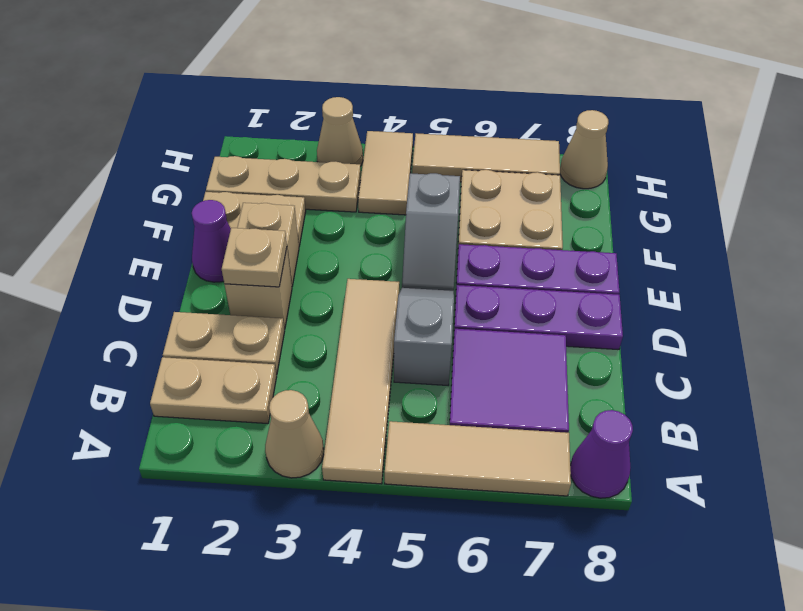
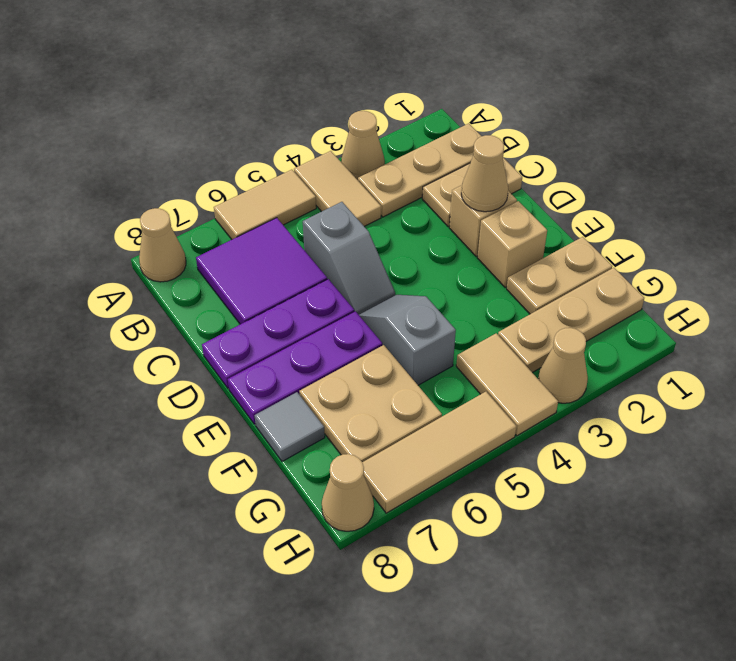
tan 1x4 tile [322,279,399,484] -> tan 1x2 tile [294,151,381,227]
tan 1x3 tile [385,421,571,496] -> tan 1x2 tile [214,170,316,239]
purple 1x1 cone [570,410,633,498] -> tan 1x1 cone [139,208,186,282]
tan 1x2 plate [150,357,277,424] -> tan 1x3 plate [358,123,482,217]
tan 1x1 plate [222,228,287,287] -> tan 1x1 cone [461,135,508,212]
purple 1x1 cone [192,200,231,282] -> none
none -> grey 1x1 tile [255,392,325,461]

